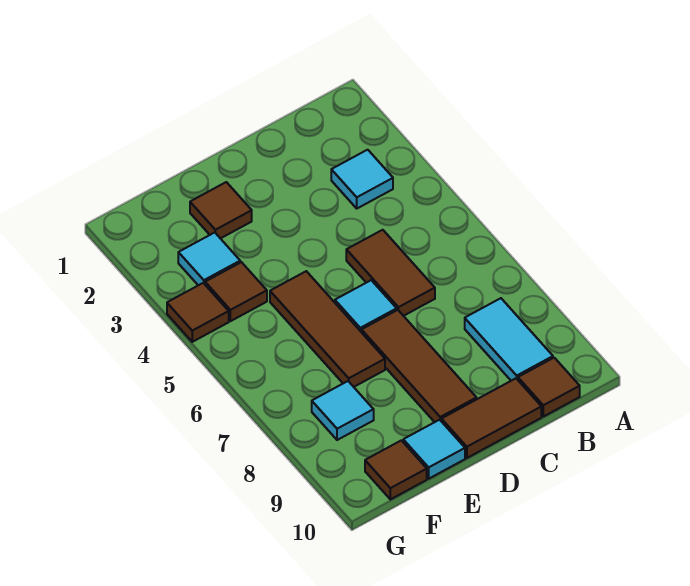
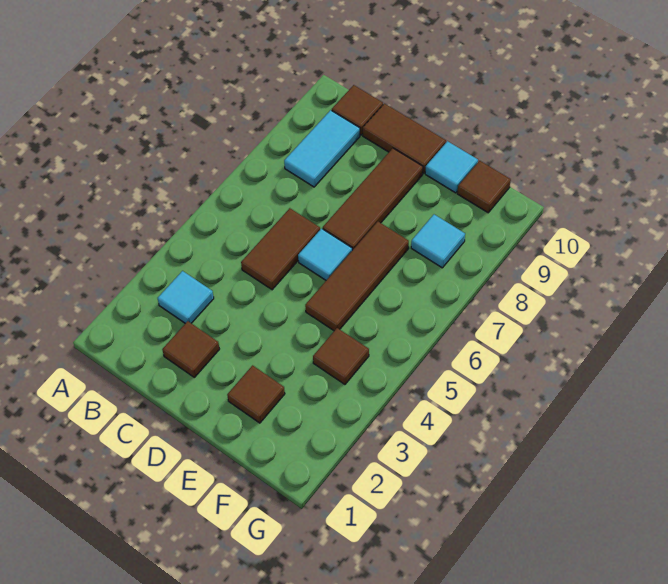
cyan 1x1 tile [178,233,240,285] -> none
brown 1x1 tile [167,283,229,342] -> brown 1x1 tile moved to [162,321,219,377]

